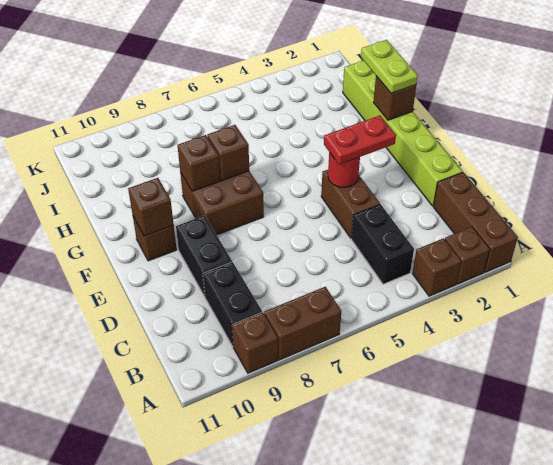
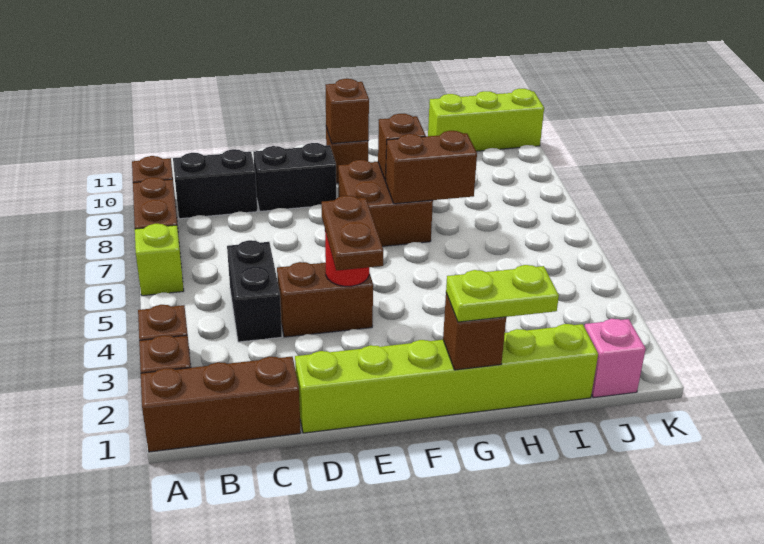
none -> lime 1x1 brick [135,224,184,296]
black 1x2 brick [351,204,414,284] -> black 1x2 brick turned to [227,240,282,342]
red 1x2 plate [324,116,396,165] -> brown 1x2 plate [322,196,383,270]
brown 1x1 brick [207,125,249,181] -> brown 1x2 brick [386,131,477,204]
none -> lime 1x3 brick [428,89,544,151]
none -> pink 1x1 brick [585,319,646,398]

